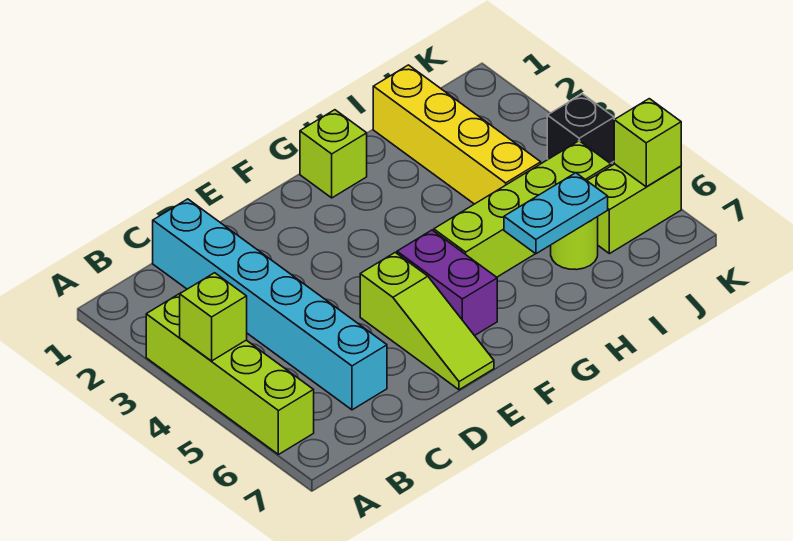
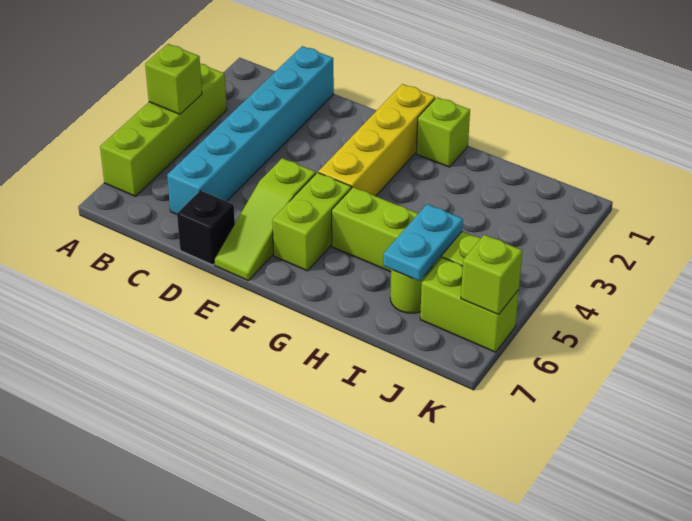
purple 1x2 brick [397,230,497,336] -> lime 1x2 brick [272,173,351,271]
cyan 1x2 plate [504,173,608,254] -> cyan 1x2 plate turned to [383,204,463,281]
yellow 1x4 brick [373,65,541,204] -> yellow 1x4 brick moved to [318,84,435,196]
black 1x1 brick [547,94,614,163] -> black 1x1 brick moved to [177,191,235,265]

